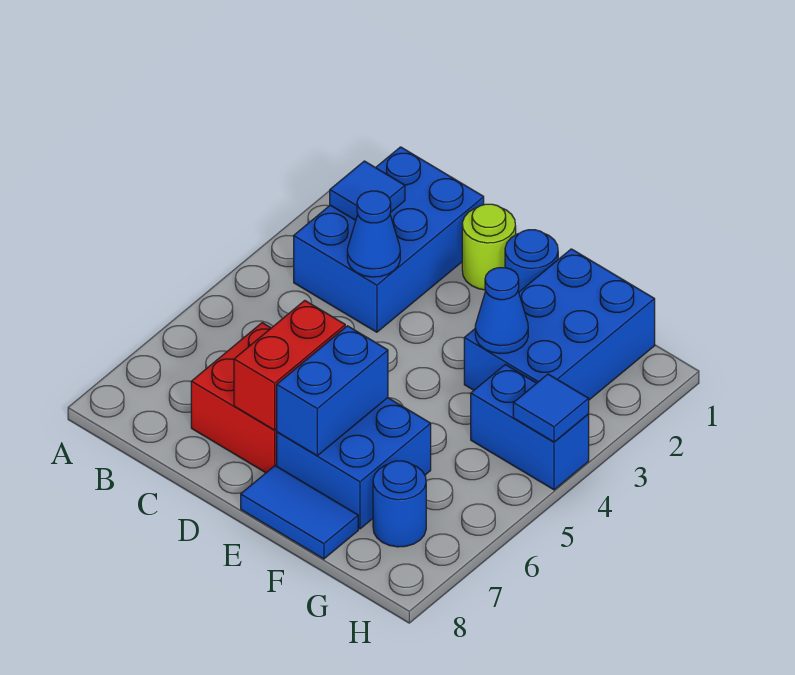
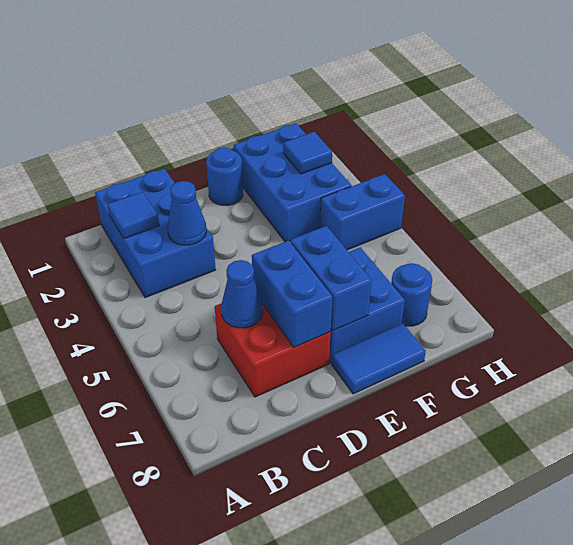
lime 1x1 round brick [462,204,516,290] -> none
red 1x2 brick [234,301,345,430] -> blue 1x2 brick [252,240,332,347]
blue 1x1 cone [475,268,528,354] -> blue 1x1 cone moved to [221,260,263,328]
blue 1x1 tile [513,374,589,442] -> blue 1x1 tile moved to [283,132,332,174]

